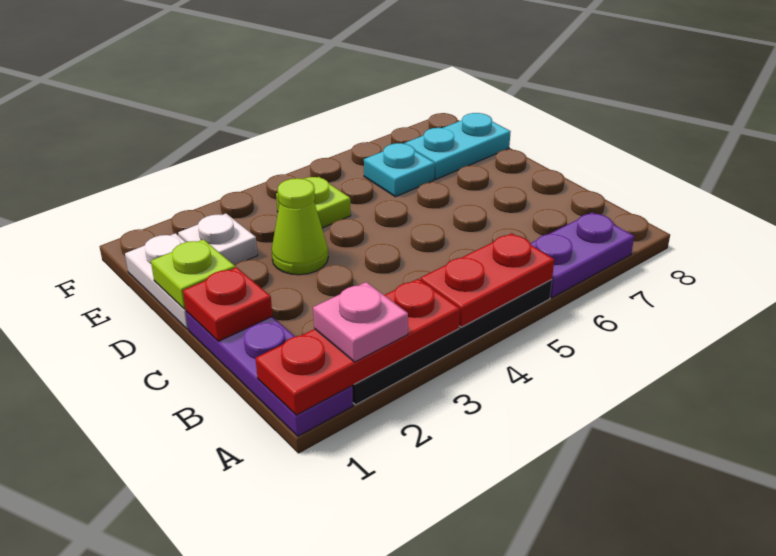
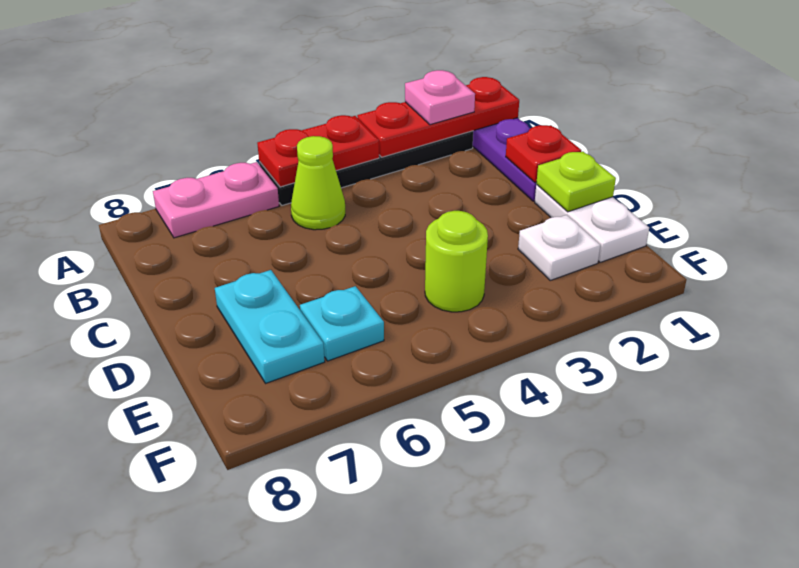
purple 1x2 plate [531,213,634,298] -> pink 1x2 plate [153,162,279,238]
lime 1x1 cone [272,178,328,275] -> lime 1x1 cone moved to [291,136,345,230]
lime 1x1 plate [276,177,351,228] -> lime 1x1 round brick [425,211,488,312]
cyan 1x2 plate [404,113,511,179] -> cyan 1x2 plate turned to [215,270,325,383]

